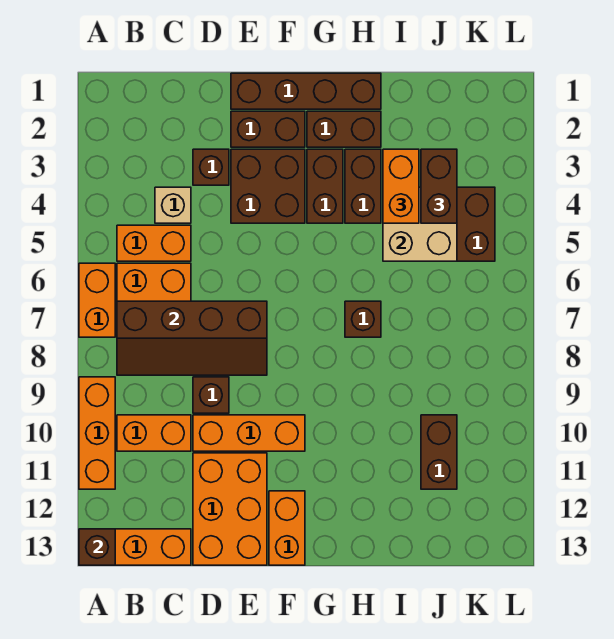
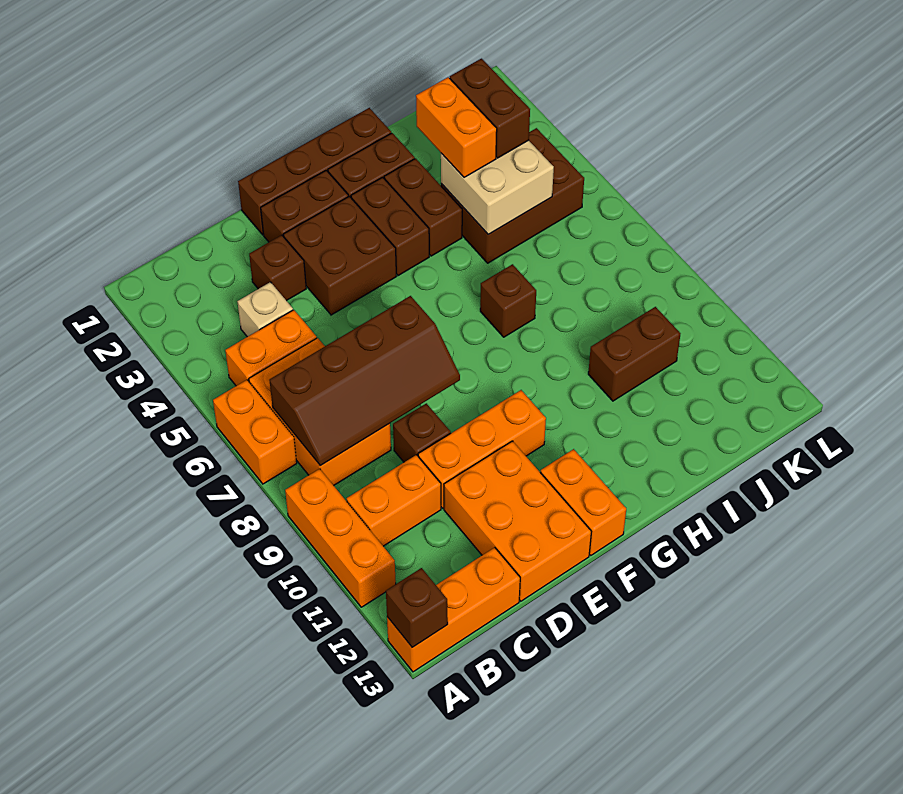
brown 1x2 brick [421,415,457,489] -> brown 1x2 brick turned to [588,307,680,401]

